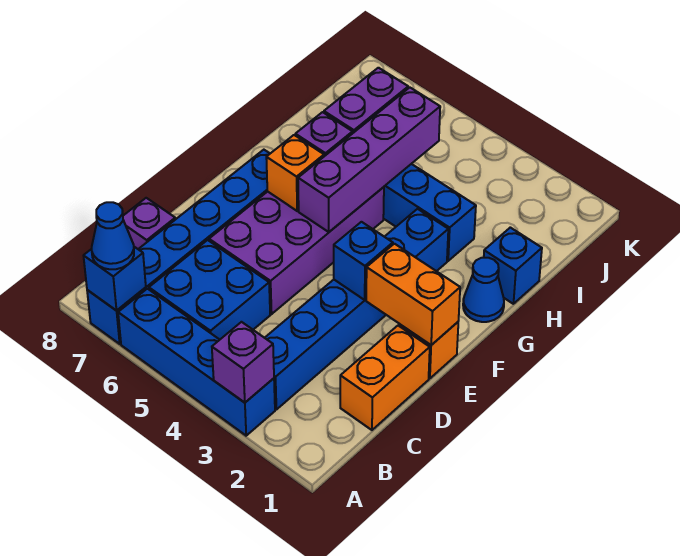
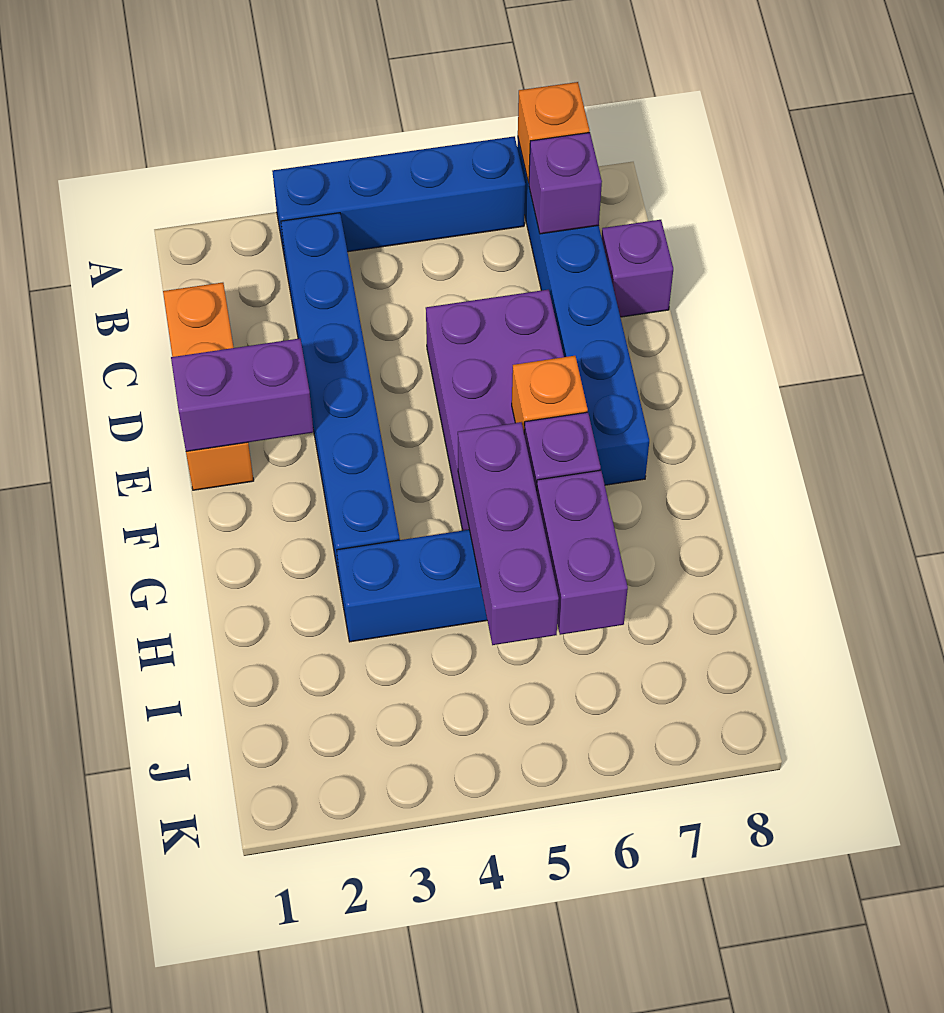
purple 1x1 brick [212,322,274,403] -> purple 1x1 brick moved to [529,132,602,234]
blue 1x1 brick [84,247,146,310] -> orange 1x1 brick [518,82,590,183]
blue 1x1 cone [92,202,134,269] -> none
blue 2x2 brick [149,240,270,339] -> none
orange 1x2 brick [366,244,460,345] -> purple 1x2 brick [171,338,314,451]
blue 1x1 brick [334,222,393,300] -> none
purple 1x4 brick [298,88,440,232] -> purple 1x3 brick [458,422,559,645]
blue 1x1 cone [463,258,504,322] -> none
blue 1x1 brick [484,227,542,304] -> none

